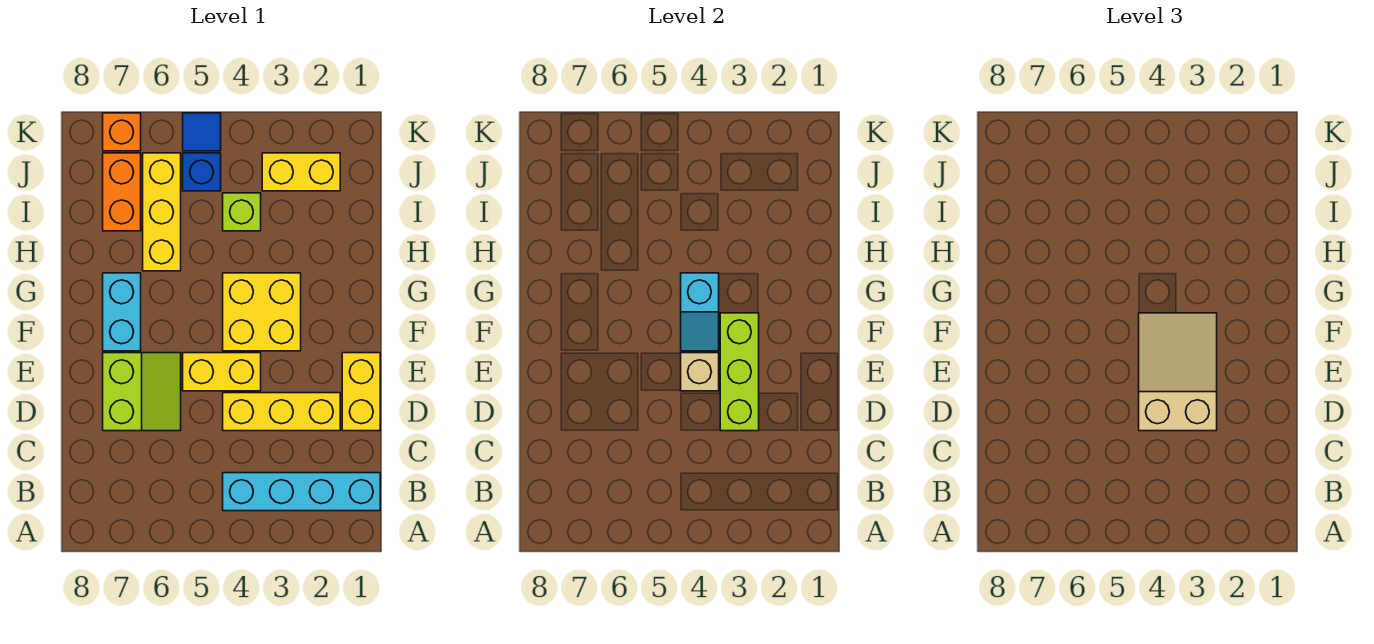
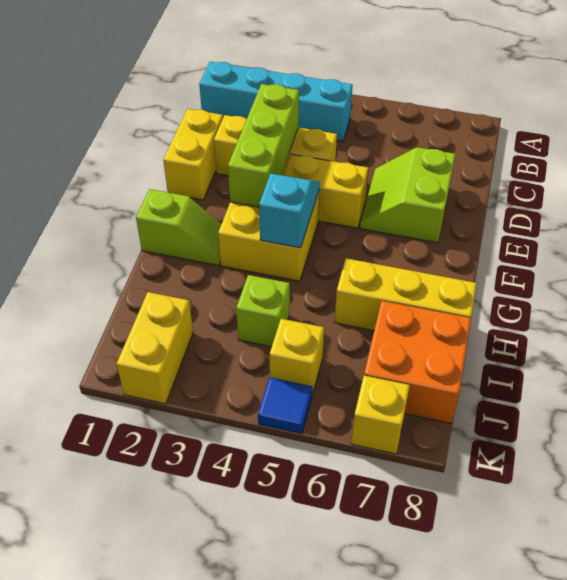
tan 2x3 slope [1139,313,1217,431] -> none
tan 1x1 brick [681,353,719,391] -> none
cyan 1x2 brick [103,273,141,351] -> none
none -> lime 1x2 slope [136,189,221,266]
yellow 1x3 brick [143,153,181,271] -> yellow 1x3 brick turned to [334,258,477,331]
orange 1x2 brick [103,153,141,231] -> orange 2x2 brick [364,301,471,423]
yellow 1x2 brick [262,153,340,191] -> yellow 1x2 brick turned to [117,292,193,404]
blue 1x1 brick [183,153,221,191] -> yellow 1x1 brick [270,319,324,394]
orange 1x1 brick [103,113,141,151] -> yellow 1x1 brick [351,376,410,454]

